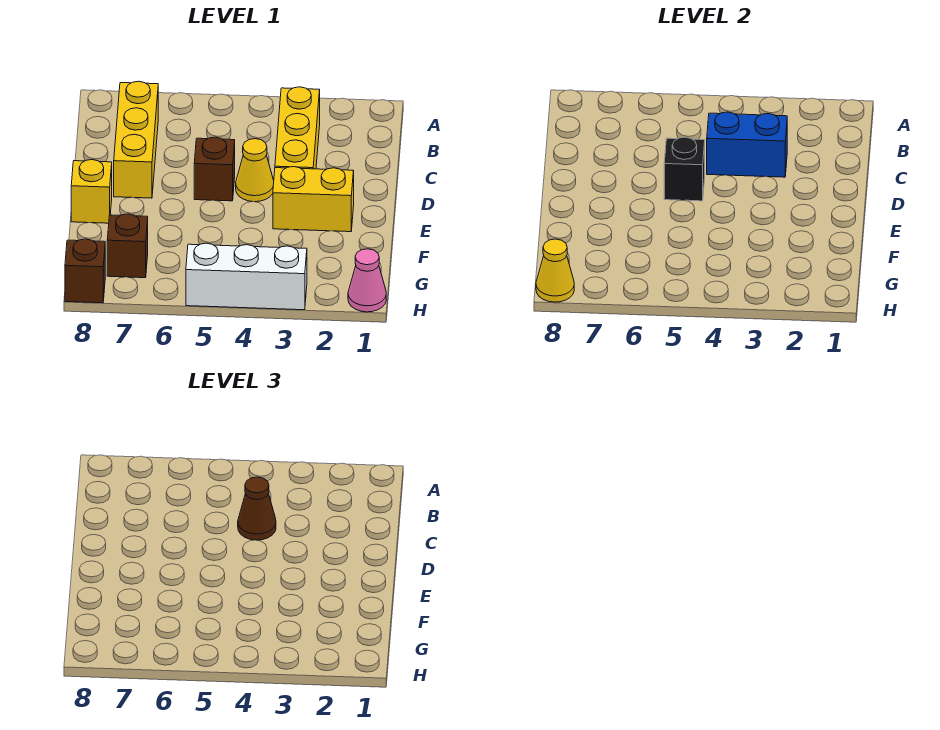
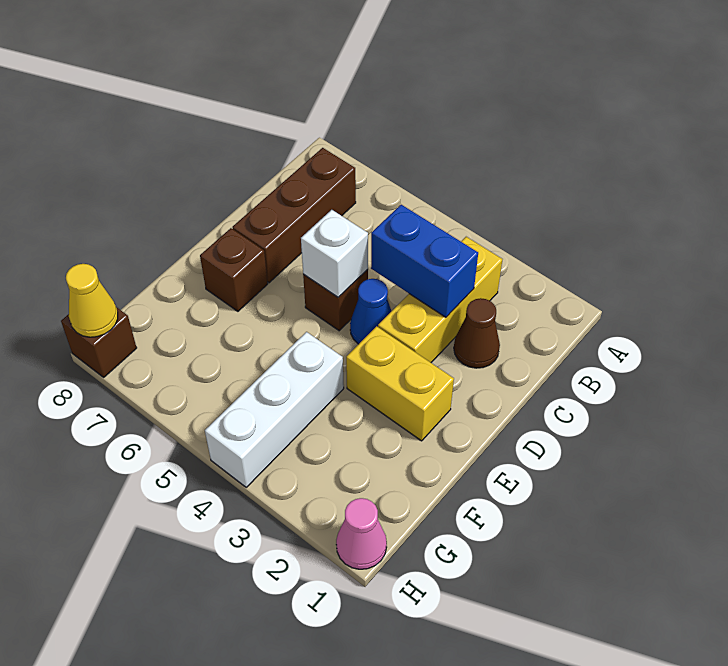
yellow 1x3 brick [114,81,158,198] -> brown 1x3 brick [233,148,356,283]
brown 1x1 cone [238,477,276,540] -> brown 1x1 cone moved to [454,298,500,368]
yellow 1x1 cone [236,139,274,202] -> blue 1x1 cone [350,279,391,344]
black 1x1 brick [664,137,705,201] -> white 1x1 brick [301,210,368,297]
yellow 1x1 brick [71,160,112,223] -> none
brown 1x1 brick [107,214,148,278] -> brown 1x1 brick moved to [200,228,268,311]
white 1x3 brick [186,243,307,310] -> white 1x3 brick turned to [205,332,344,487]

